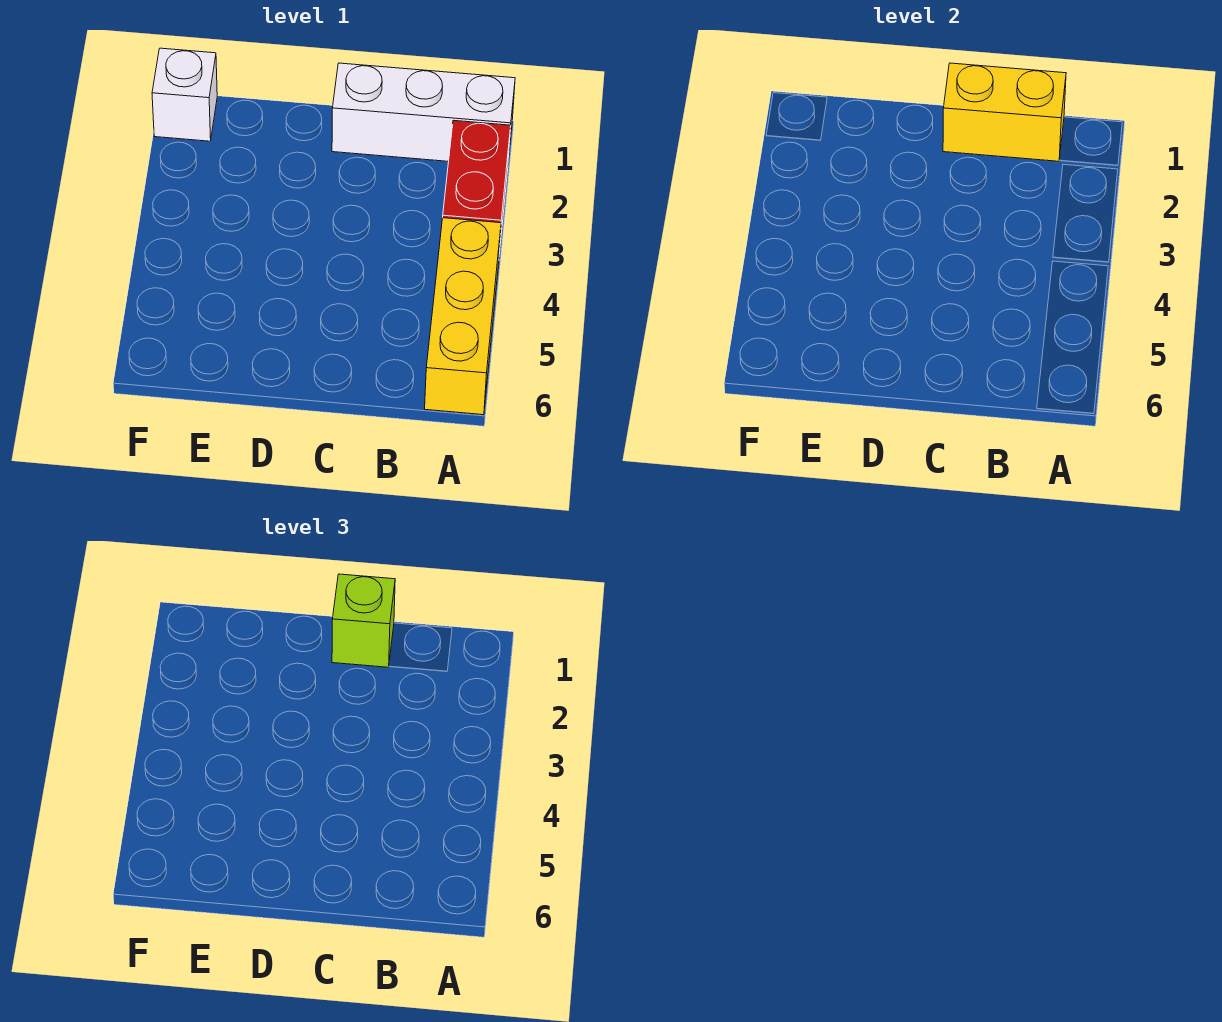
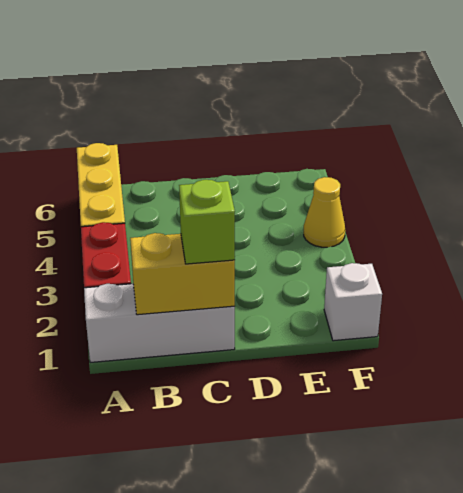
none -> yellow 1x1 cone [304,177,345,247]

